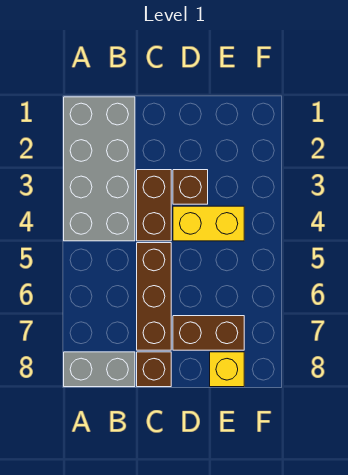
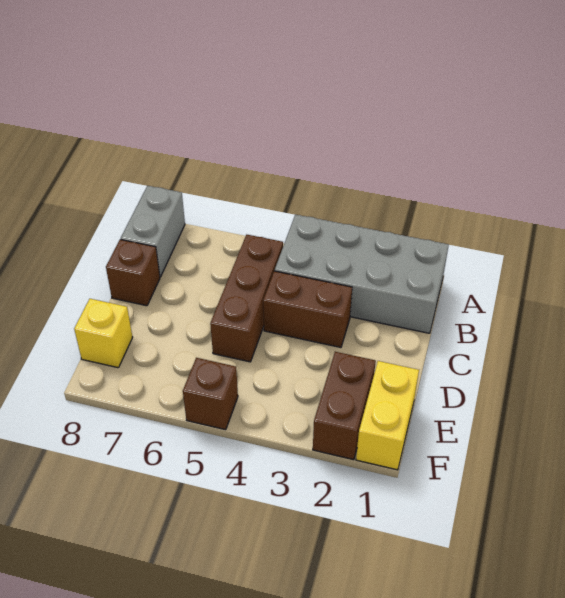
brown 1x3 brick [137,243,171,350] -> brown 1x3 brick turned to [210,235,283,362]
brown 1x1 brick [173,170,208,204] -> brown 1x1 brick moved to [183,358,238,430]
yellow 1x2 brick [173,206,244,241] -> yellow 1x2 brick moved to [356,361,419,470]
brown 1x2 brick [173,316,244,350] -> brown 1x2 brick moved to [313,352,376,460]

